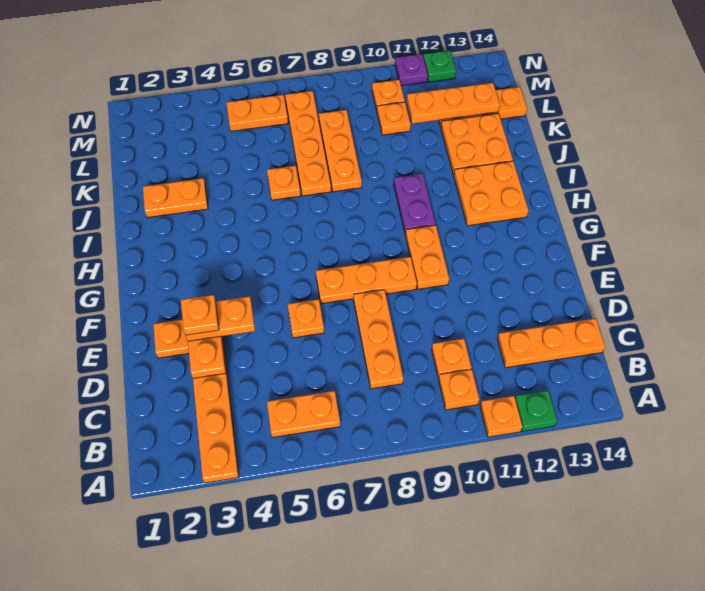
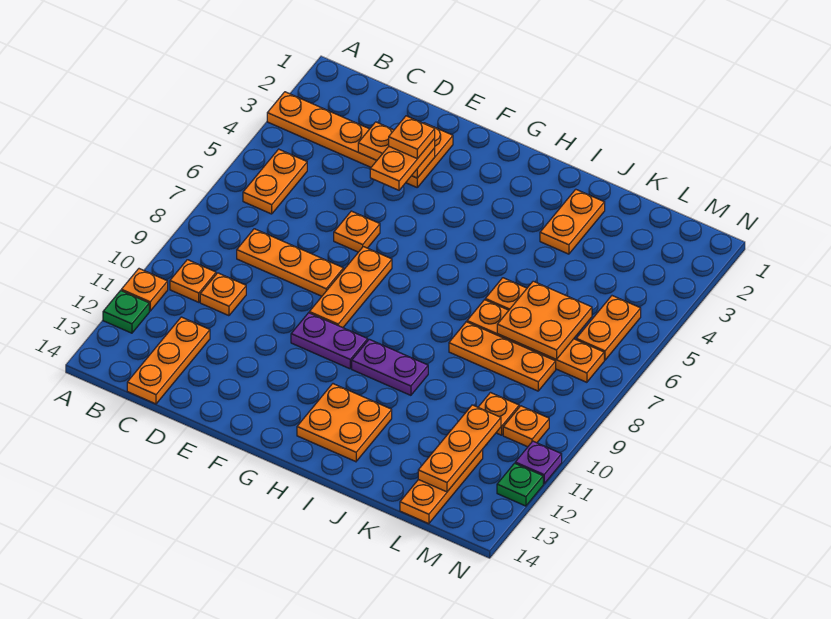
orange 1x2 plate [405,225,449,289] -> purple 1x2 plate [291,313,368,369]
orange 2x2 plate [441,113,513,175] -> orange 2x2 plate moved to [497,281,592,360]

